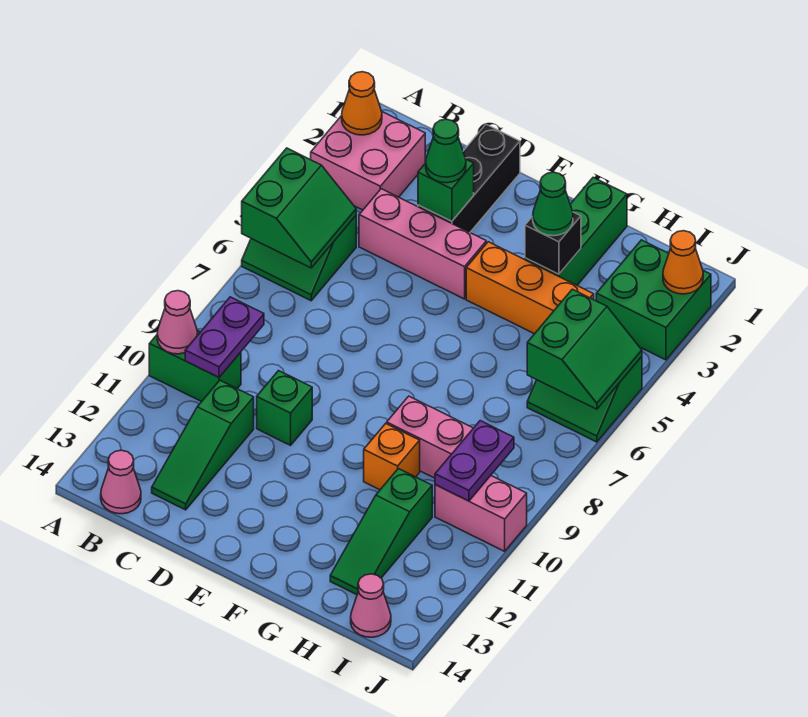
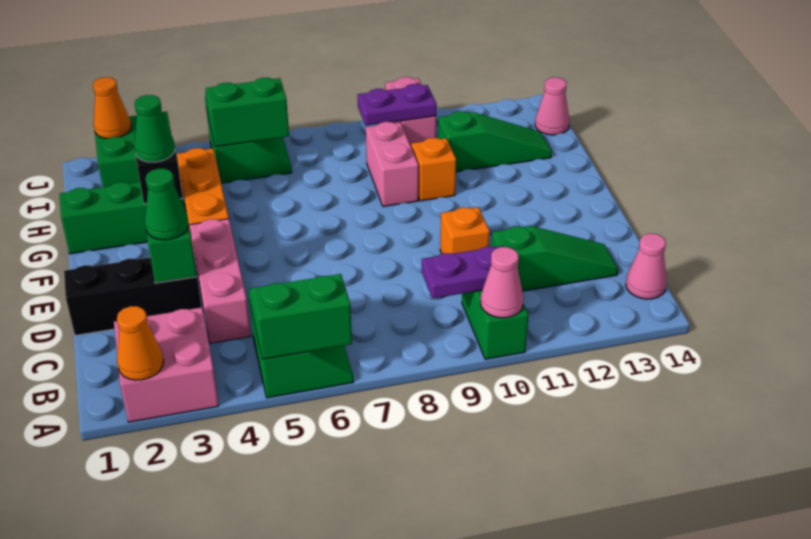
green 1x1 brick [257,371,312,445] -> orange 1x1 brick [440,207,490,254]

